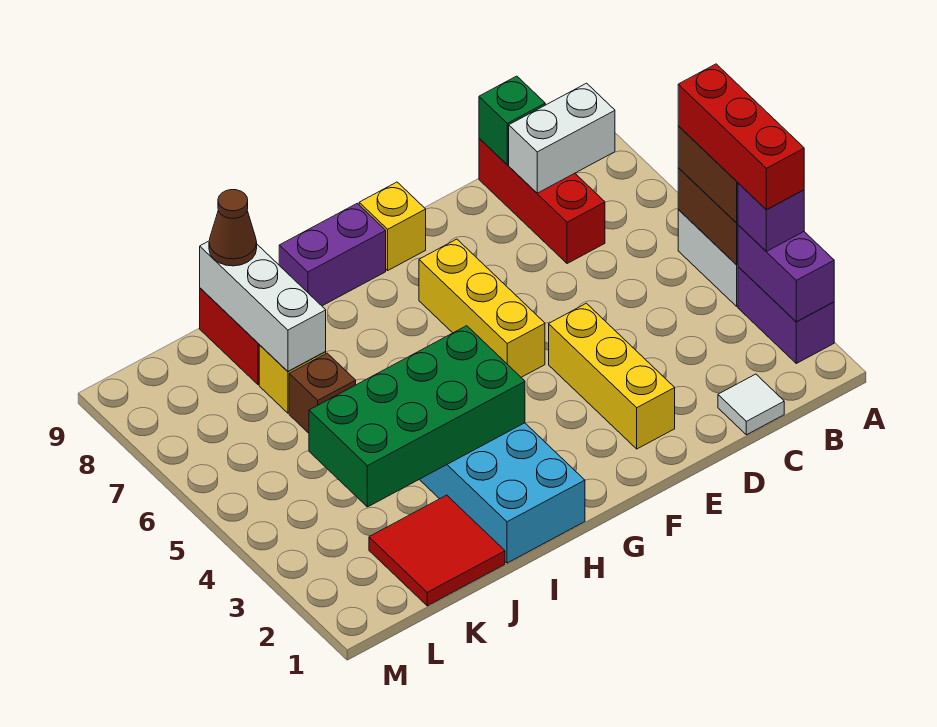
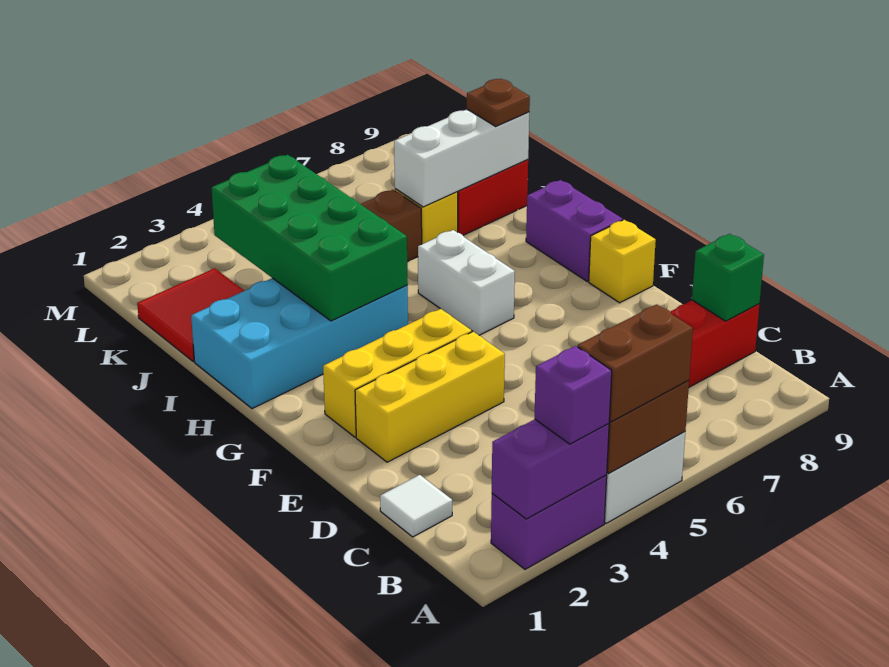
red 1x3 brick [678,64,804,210] -> none
white 1x2 brick [509,83,615,193] -> white 1x2 brick moved to [418,230,515,335]
yellow 1x3 brick [419,239,545,377] -> yellow 1x3 brick moved to [323,309,472,437]
brown 1x1 cone [209,190,257,266] -> brown 1x1 plate [467,79,530,126]

